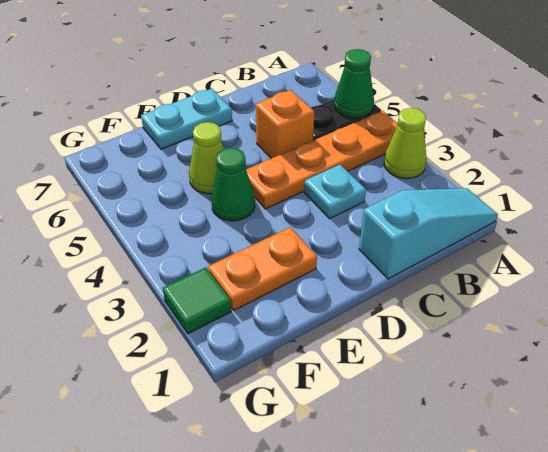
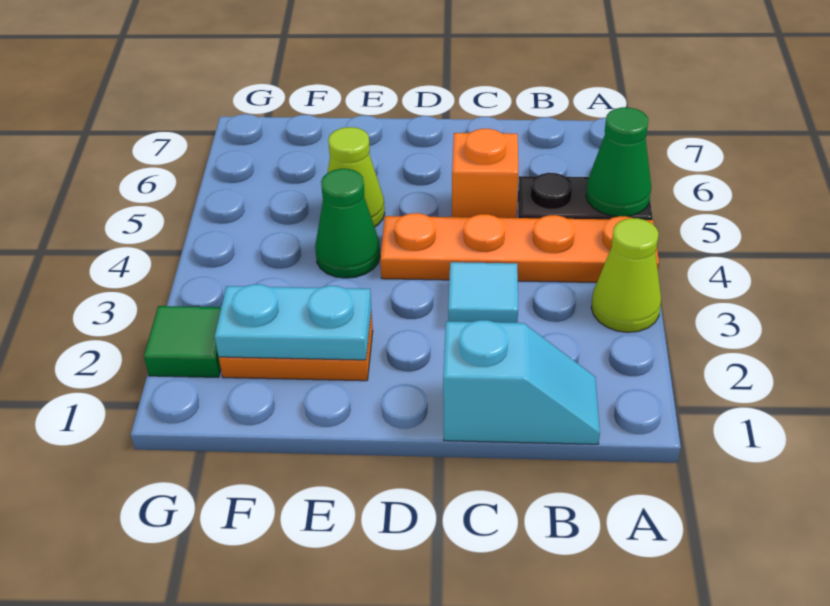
cyan 1x3 slope [359,188,498,279] -> cyan 1x2 slope [443,320,600,444]
cyan 1x1 plate [304,165,366,219] -> cyan 1x1 tile [448,262,518,323]
cyan 1x2 plate [141,89,232,149] -> cyan 1x2 plate moved to [215,284,371,360]

